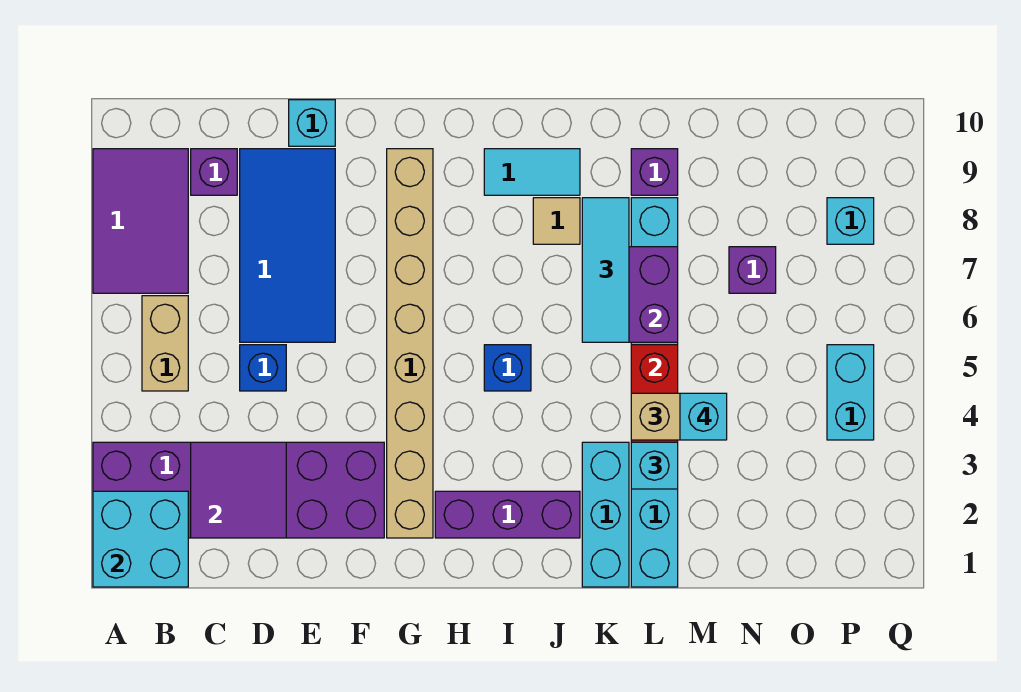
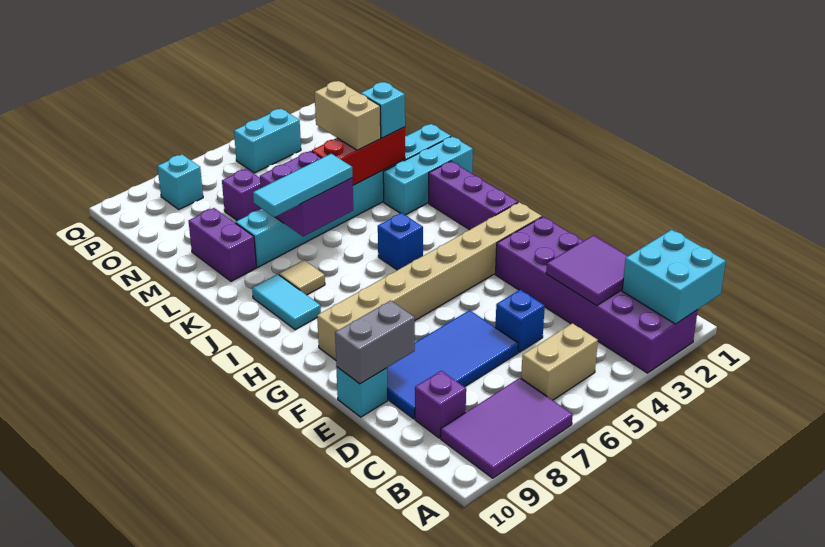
none -> grey 1x2 brick [335,300,415,384]
purple 1x1 brick [631,149,678,195] -> purple 1x2 brick [189,208,256,281]
cyan 1x1 brick [680,393,727,440] -> none

